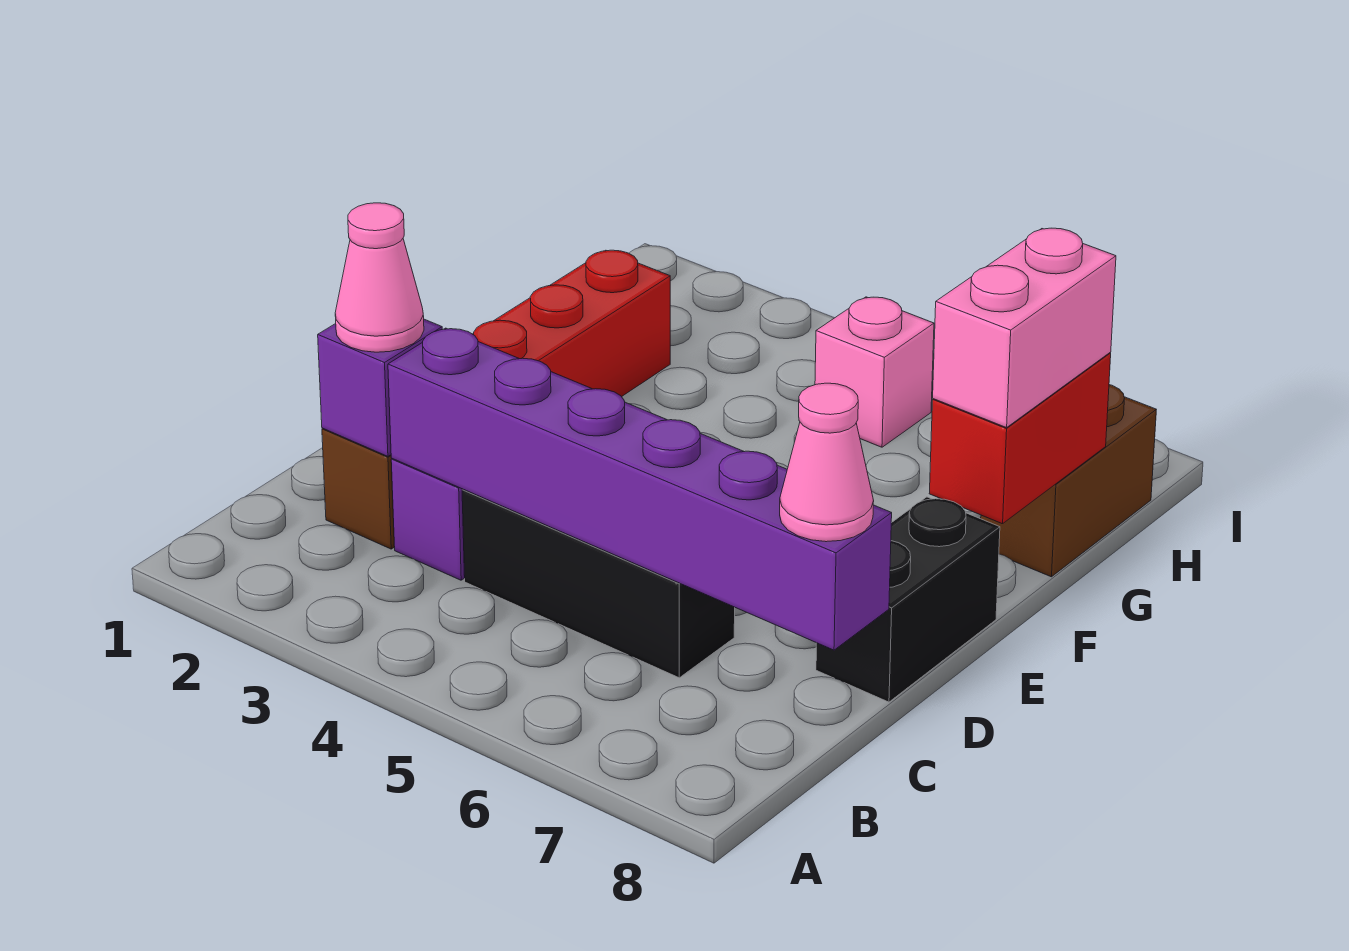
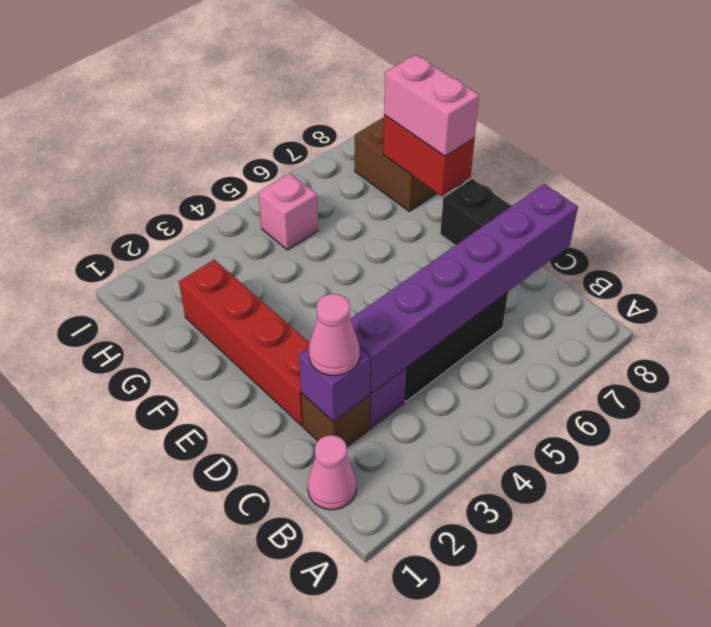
pink 1x1 cone [780,383,874,542] -> pink 1x1 cone moved to [308,435,356,510]

